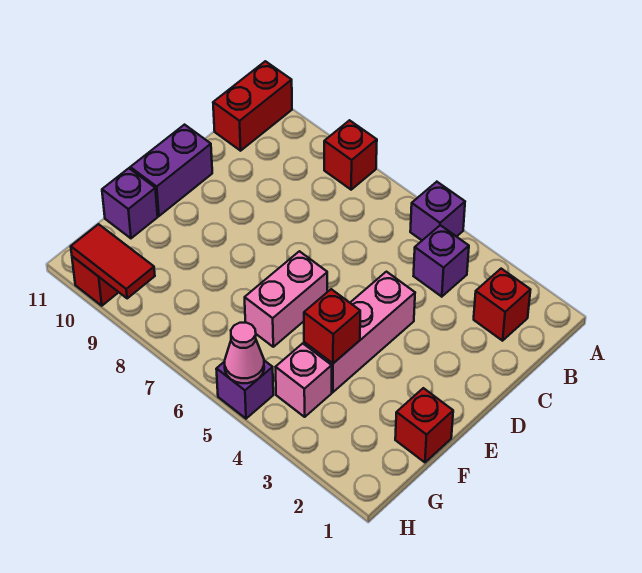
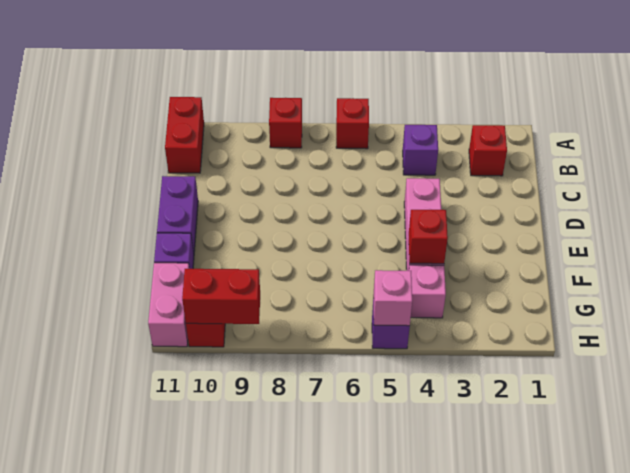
purple 1x1 brick [410,182,465,240] -> none
pink 1x2 brick [245,251,327,347] -> pink 1x2 brick moved to [148,263,189,347]
red 1x1 brick [395,388,453,462] -> red 1x1 brick moved to [336,98,369,149]
pink 1x1 cone [225,323,264,383] -> pink 1x1 brick [373,270,412,326]
red 1x2 tile [71,224,155,299] -> red 1x2 brick [182,268,260,324]

